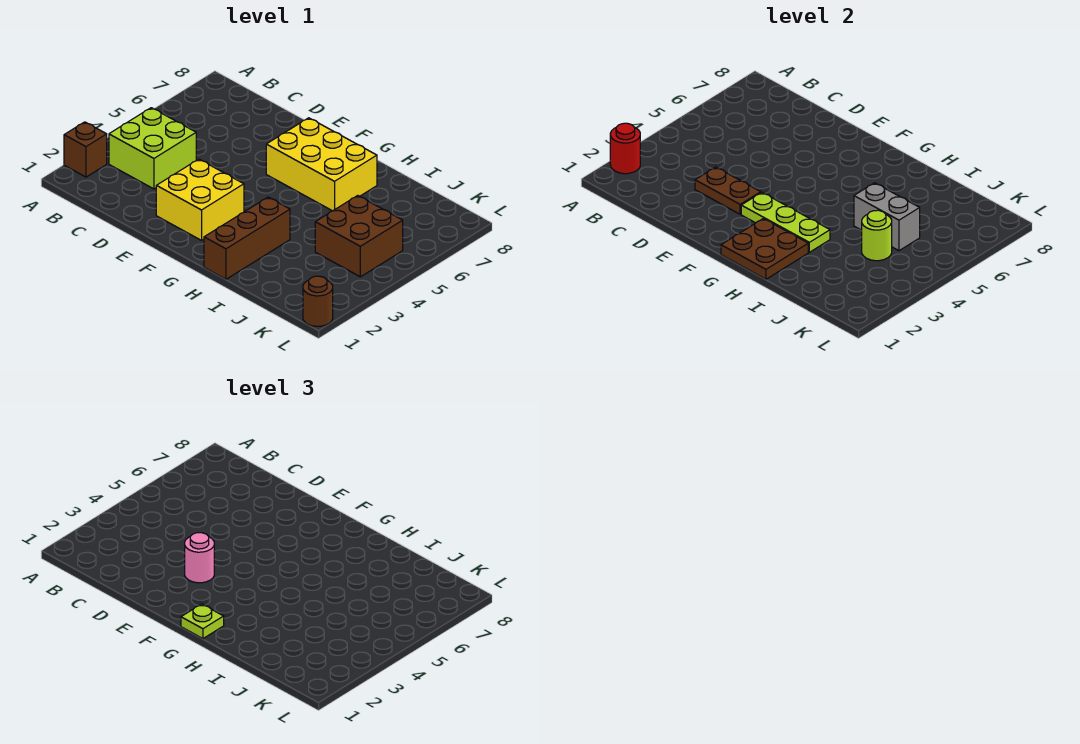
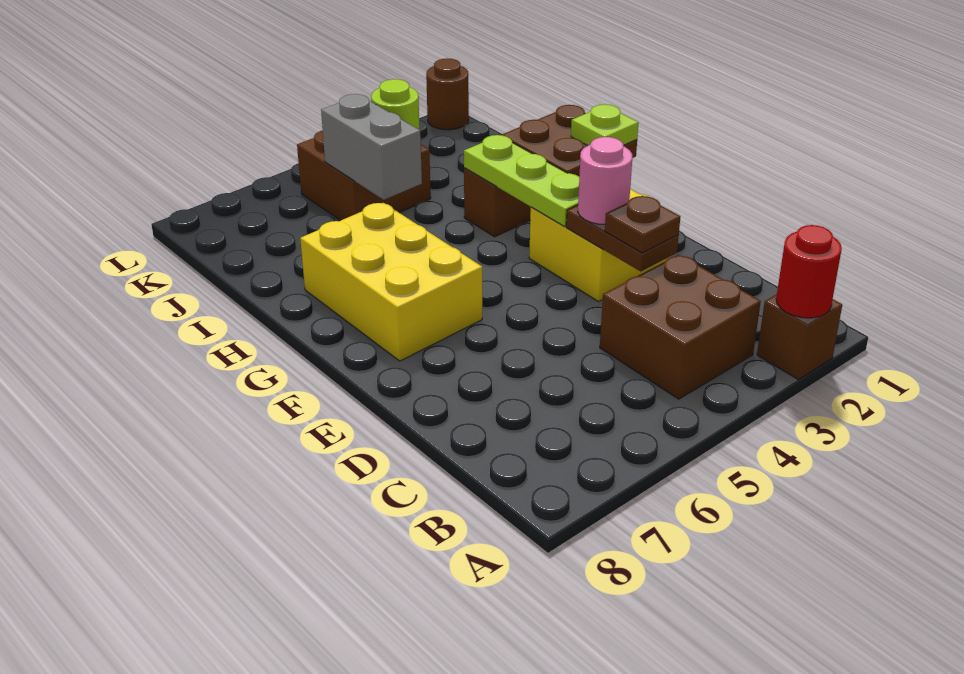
lime 2x2 brick [109,108,196,189] -> brown 2x2 brick [600,255,761,399]
none -> brown 1x1 plate [605,196,680,253]

